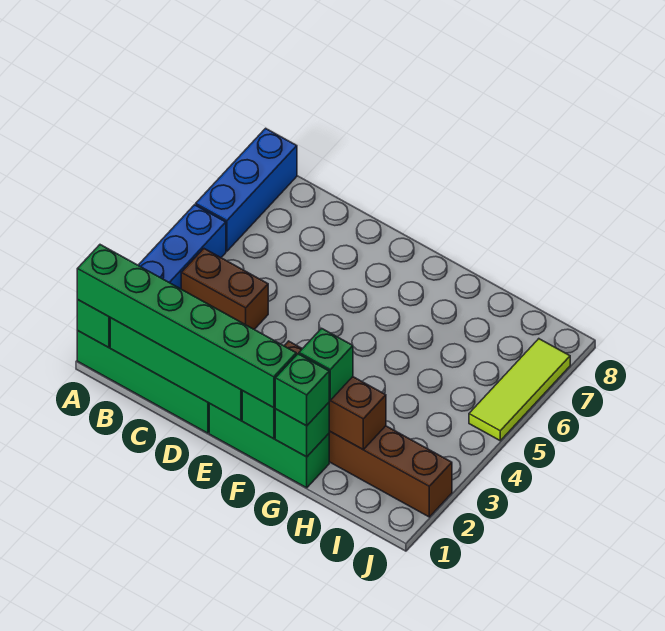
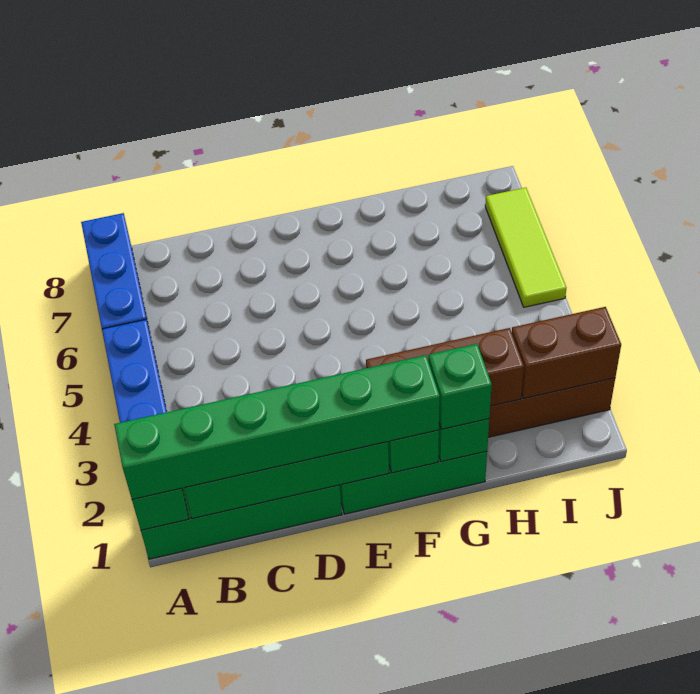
brown 1x2 brick [181,249,268,329] -> brown 1x2 brick moved to [512,307,621,399]
green 1x1 brick [299,328,353,400] -> none

